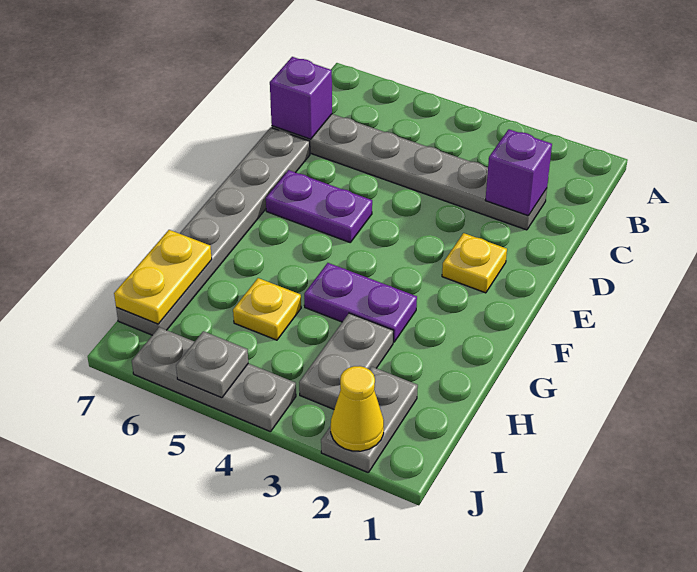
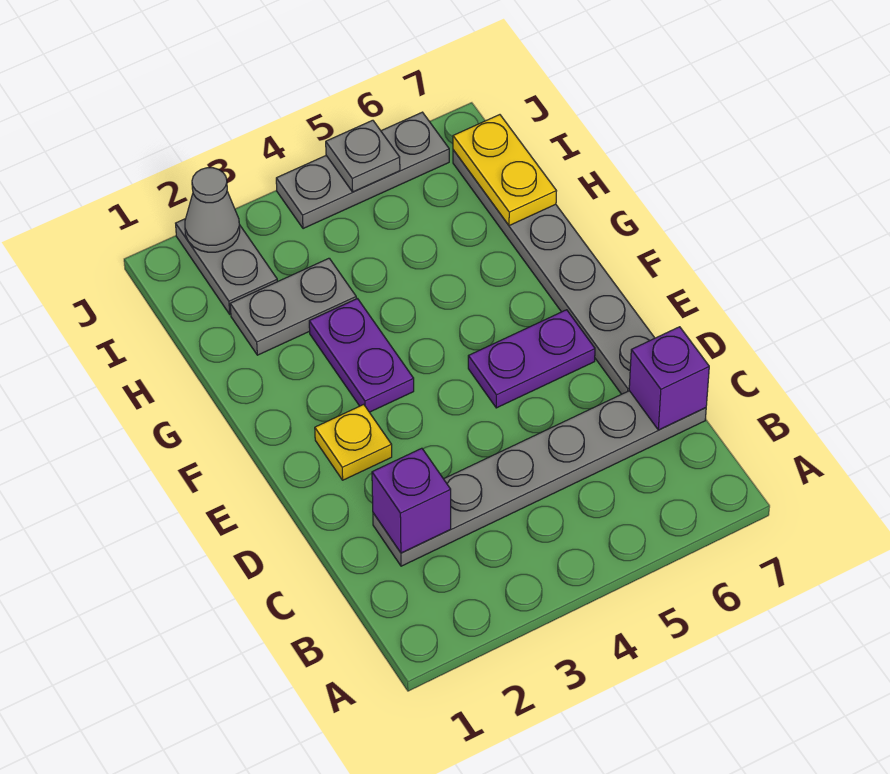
purple 1x2 plate [304,263,417,342] -> purple 1x2 plate turned to [309,299,414,412]
grey 1x2 plate [299,313,393,409] -> grey 1x2 plate turned to [230,258,356,355]
yellow 1x1 plate [233,278,301,340] -> none
yellow 1x1 cone [331,366,384,451] -> grey 1x1 cone [185,168,240,252]

